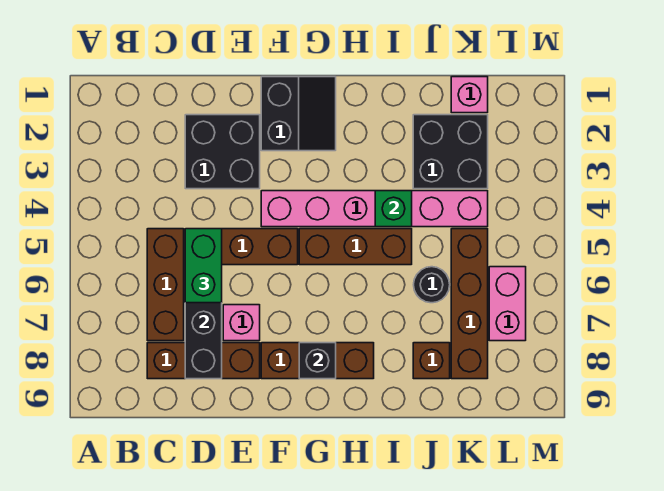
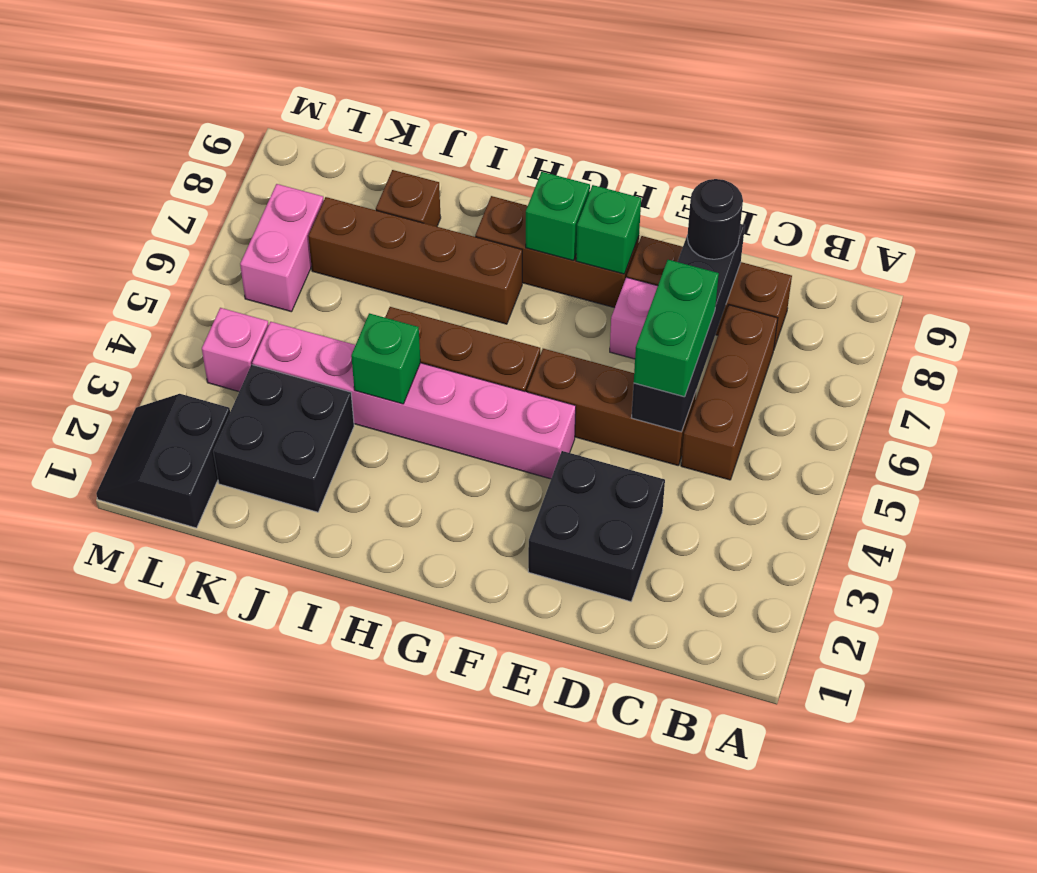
black 2x2 slope [261,77,336,151] -> black 2x2 slope moved to [96,394,230,528]
none -> green 1x1 brick [576,185,641,274]
black 1x1 brick [299,343,336,379] -> green 1x1 brick [526,172,590,261]
black 1x1 round brick [414,267,450,303] -> black 1x1 round brick moved to [687,179,743,259]
pink 1x1 brick [451,77,488,113] -> pink 1x1 brick moved to [202,308,269,391]
brown 1x4 brick [451,229,488,379] -> brown 1x4 brick turned to [308,197,522,324]

